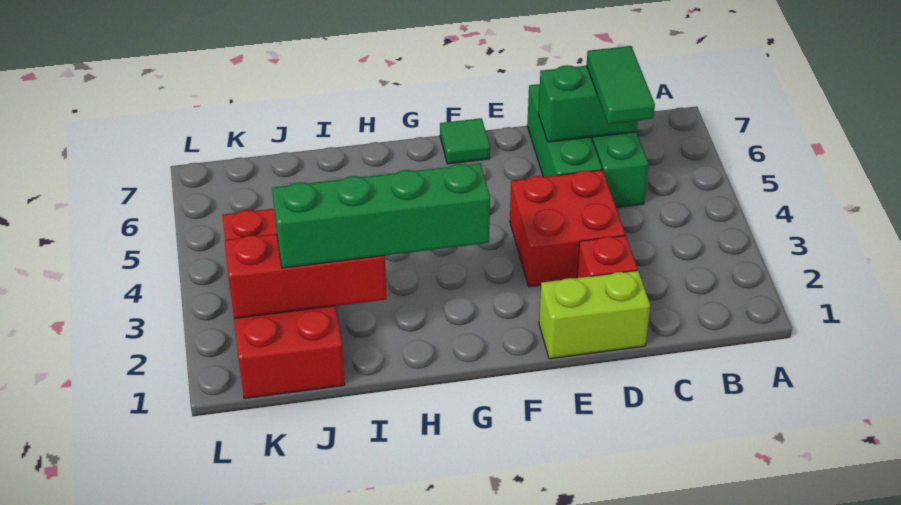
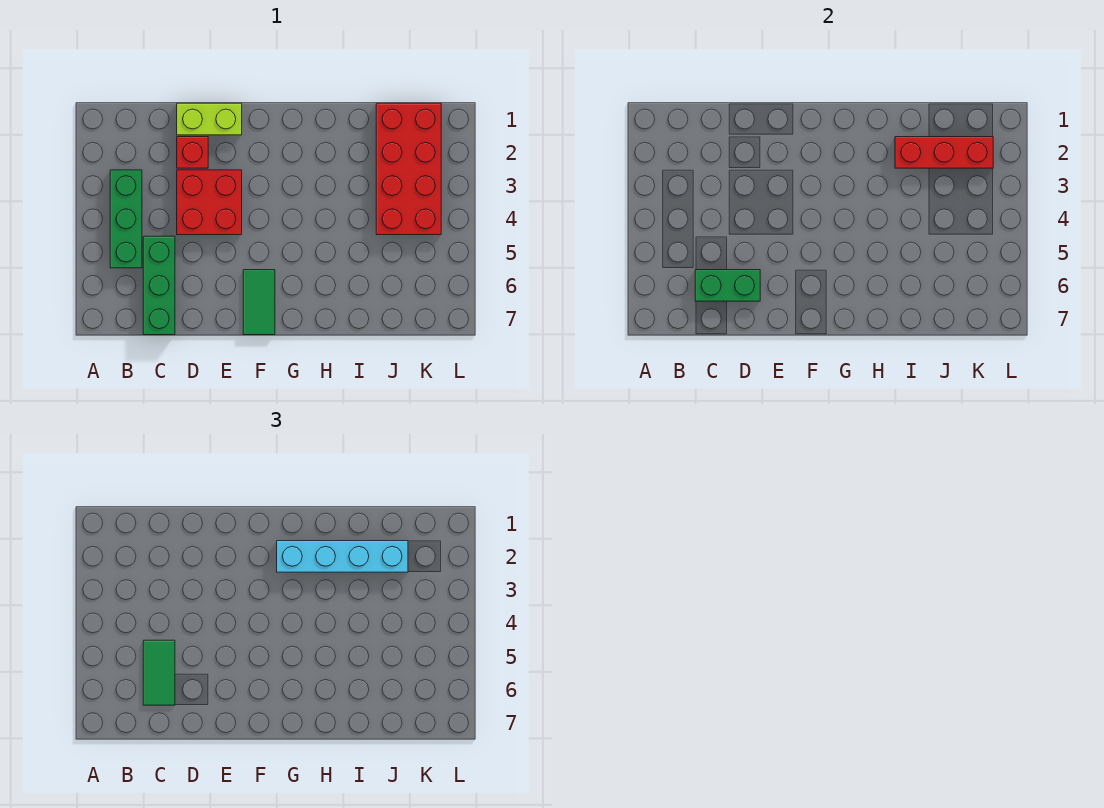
green 1x3 brick [527,84,602,177] -> green 1x3 brick moved to [110,170,142,268]
green 1x1 tile [440,118,490,164] -> green 1x2 tile [243,270,275,335]
green 1x4 brick [272,163,490,268] -> cyan 1x4 brick [277,541,408,572]

